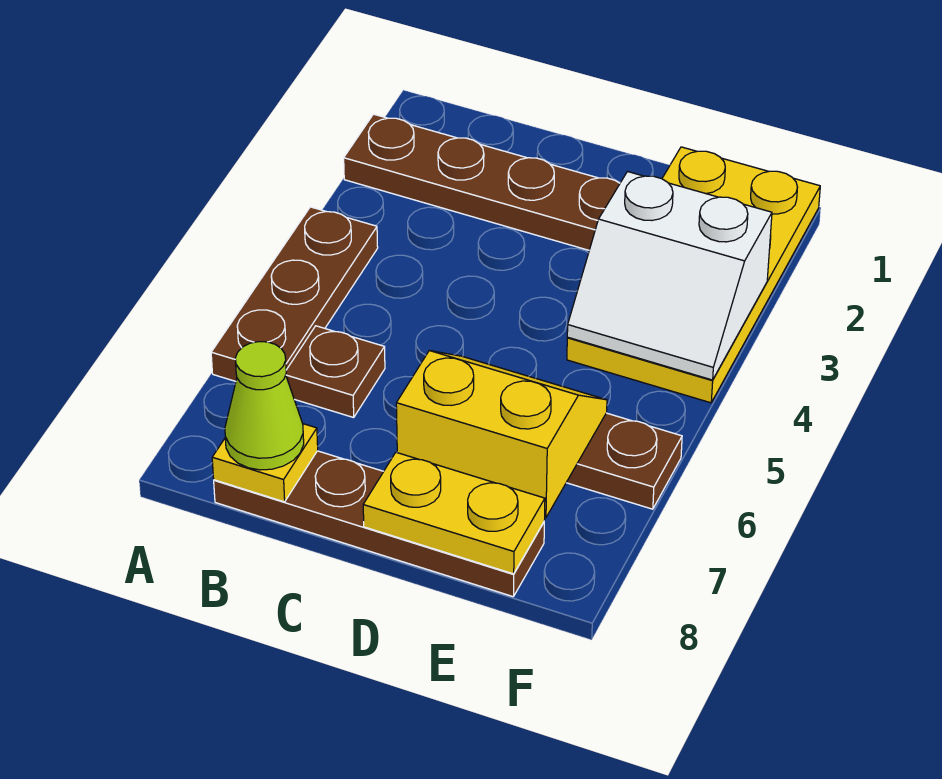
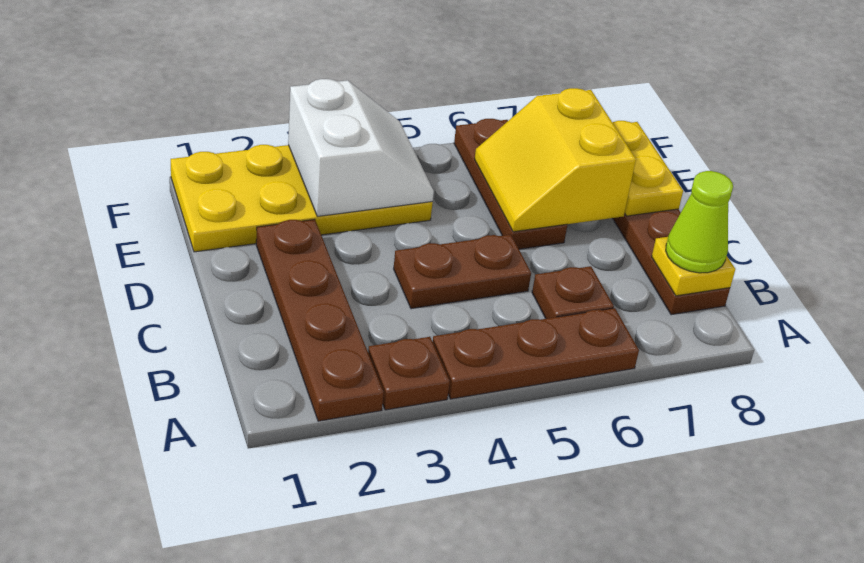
none -> brown 1x1 plate [368,337,450,410]
none -> brown 1x2 plate [394,235,531,309]

